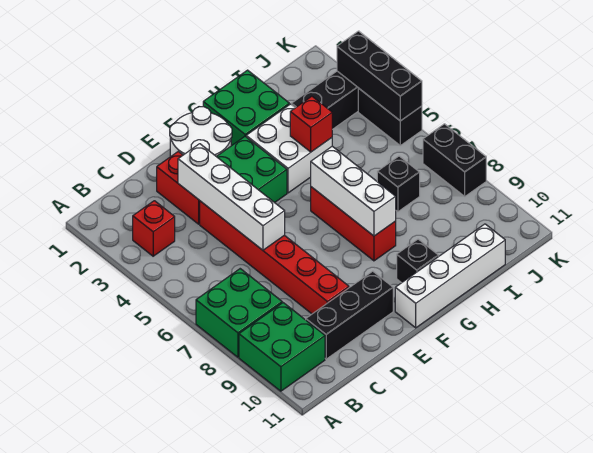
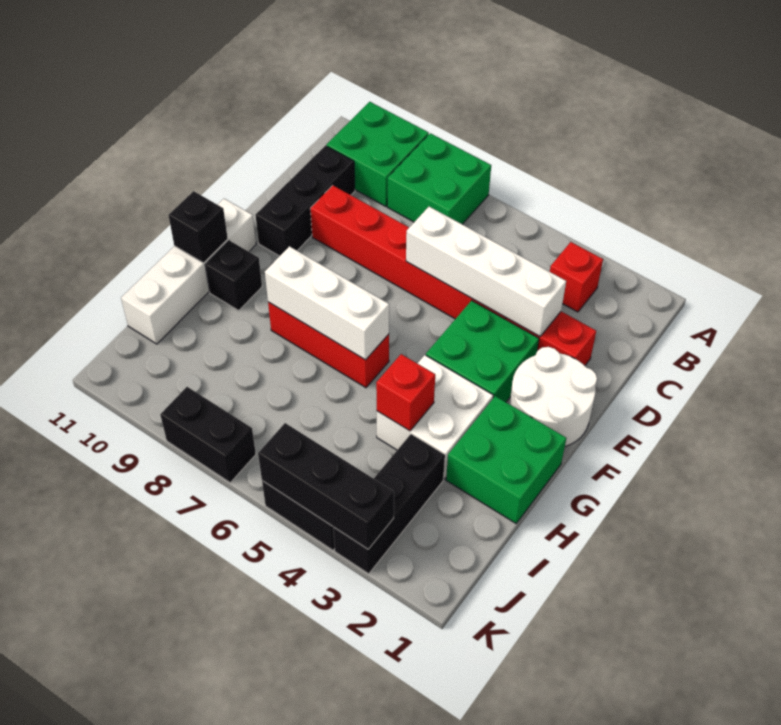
black 1x1 brick [377,156,420,212] -> black 1x1 brick moved to [168,191,228,263]

